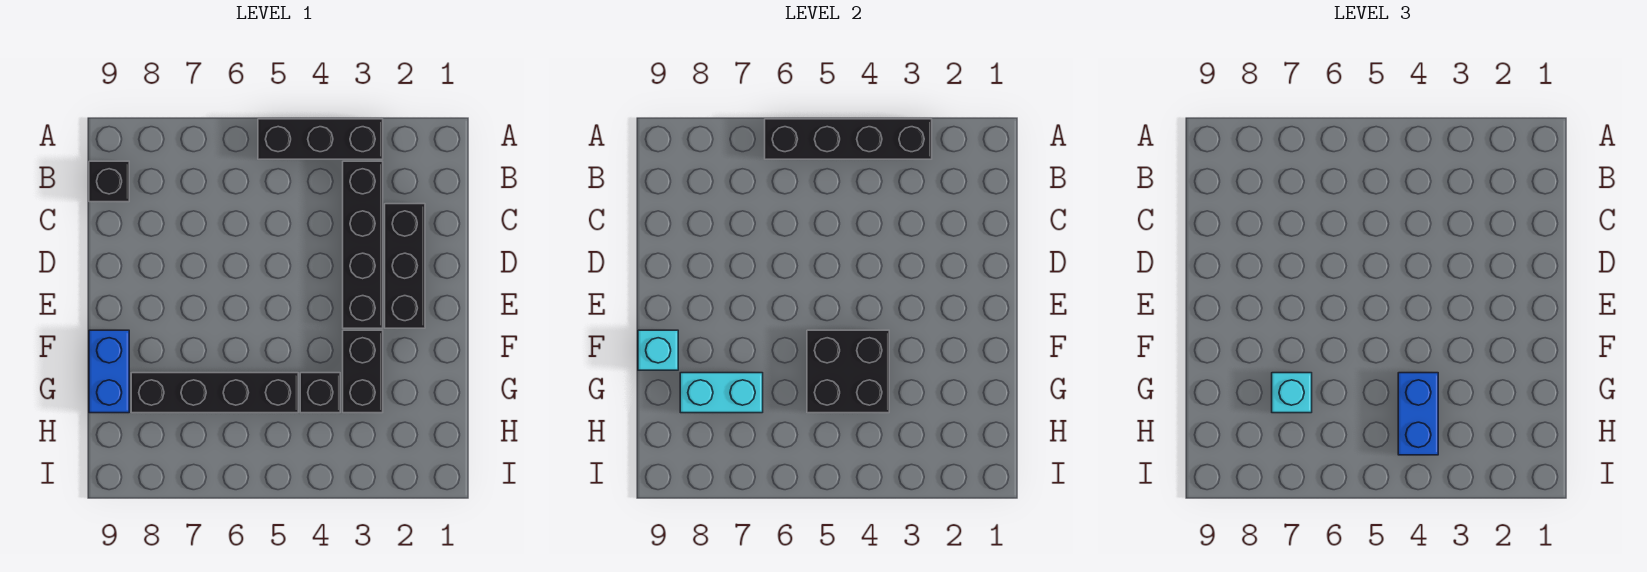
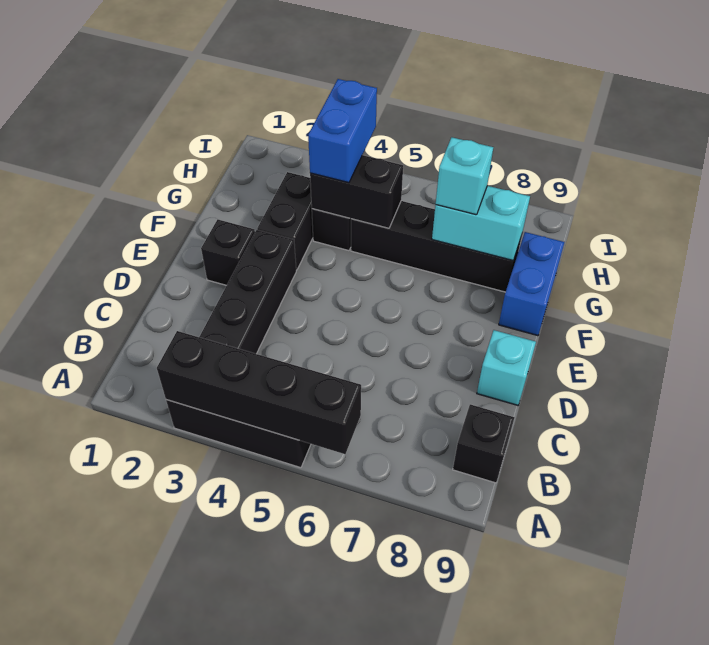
black 1x3 brick [385,204,425,328] -> black 1x1 brick [201,219,255,285]
black 2x2 brick [807,330,889,413] -> black 1x2 brick [310,155,403,228]
cyan 1x1 brick [638,330,678,370] -> cyan 1x1 brick moved to [477,330,536,405]

